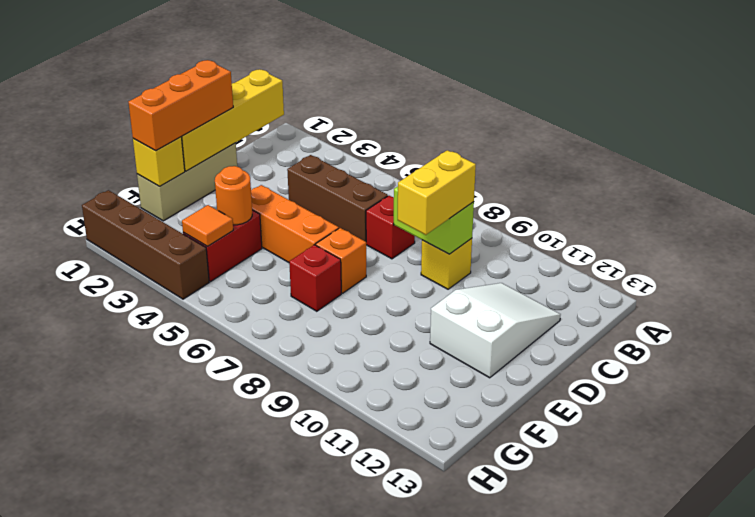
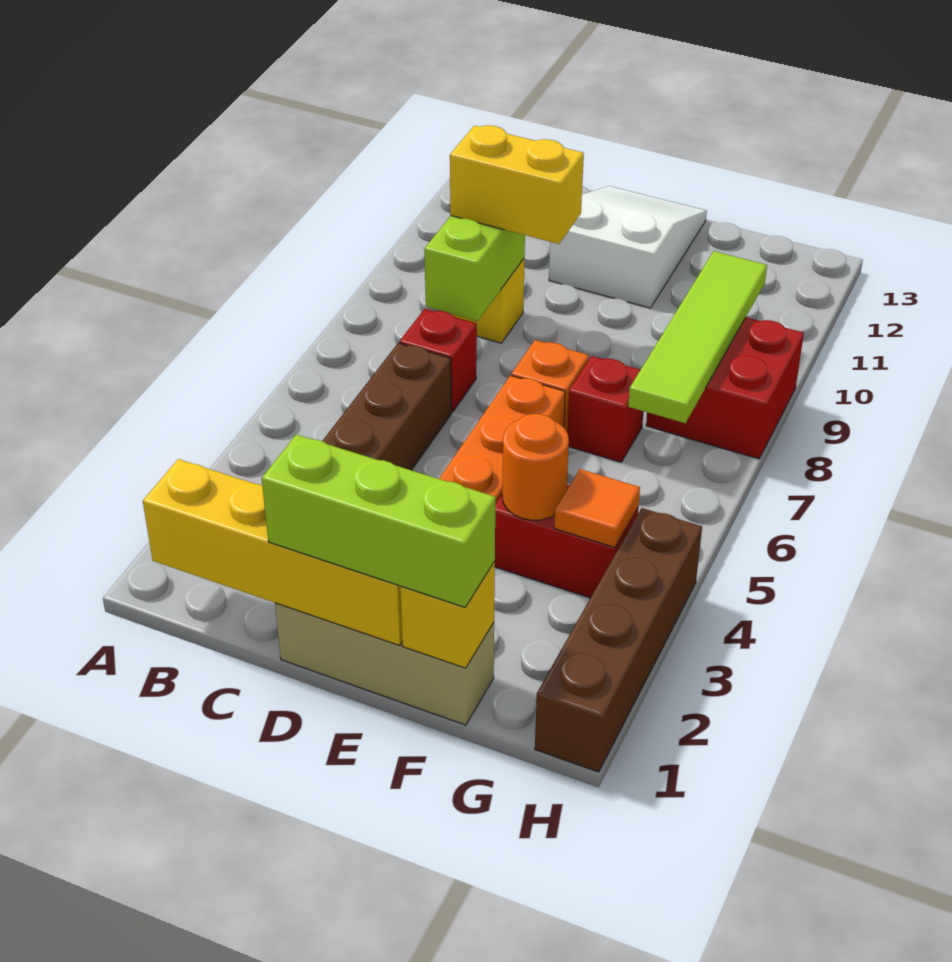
white 2x3 slope [430,283,561,378] -> white 2x3 slope turned to [549,186,707,308]
orange 1x3 brick [128,60,233,151] -> lime 1x3 brick [262,435,495,607]
none -> lime 1x4 tile [628,251,767,423]
none -> red 2x2 brick [646,317,804,459]

